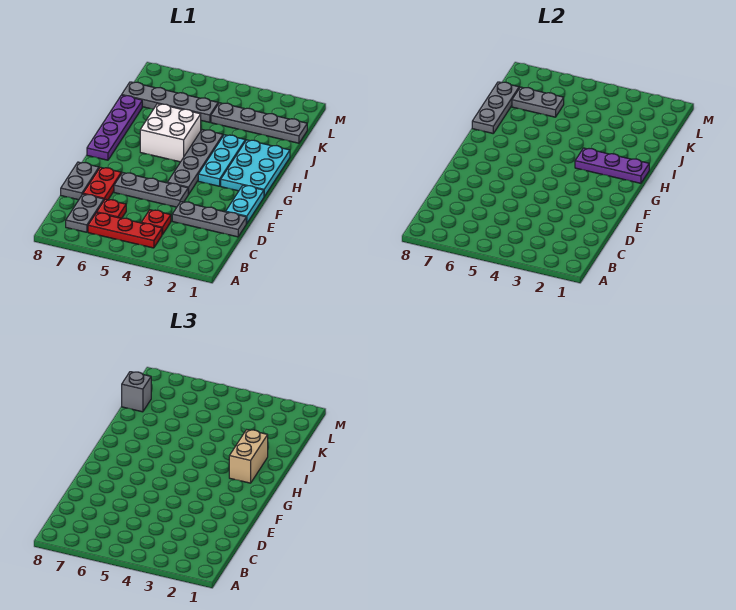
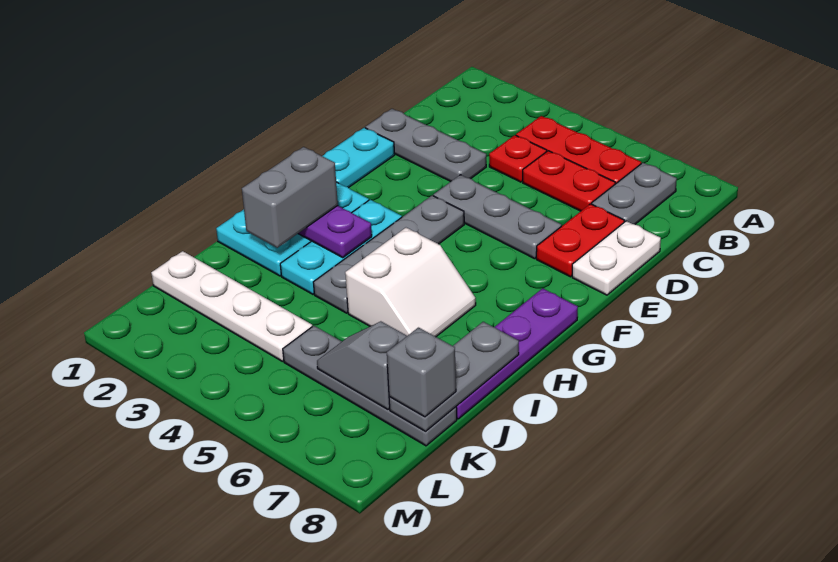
red 1x1 plate [97,199,126,218] -> red 1x2 plate [523,151,615,211]
grey 1x2 plate [61,162,99,200] -> white 1x2 plate [572,221,661,295]
tan 1x2 brick [229,429,268,483] -> grey 1x2 brick [242,147,338,248]
white 2x2 brick [140,104,201,162] -> white 2x2 slope [345,228,476,337]
grey 1x4 plate [211,103,307,143] -> white 1x4 plate [151,251,312,361]
grey 1x2 plate [512,87,564,117] -> grey 1x2 slope [317,322,407,409]

